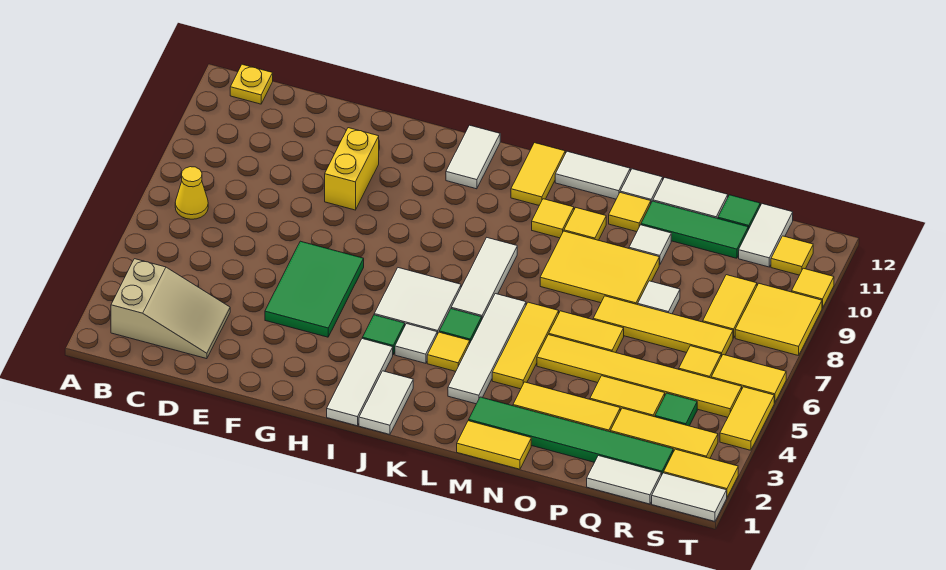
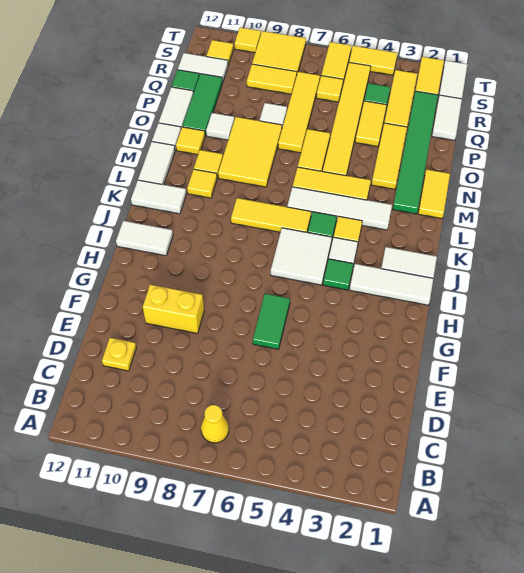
tan 2x3 slope [111,259,230,359] -> none
yellow 1x1 plate [230,64,273,104] -> yellow 1x1 plate moved to [102,338,136,371]
green 2x3 tile [265,241,364,337] -> green 1x2 tile [253,294,290,349]
white 1x3 tile [451,238,517,318] -> yellow 1x3 tile [231,198,311,232]
yellow 1x2 tile [511,143,565,205] -> white 1x2 tile [131,180,186,214]

